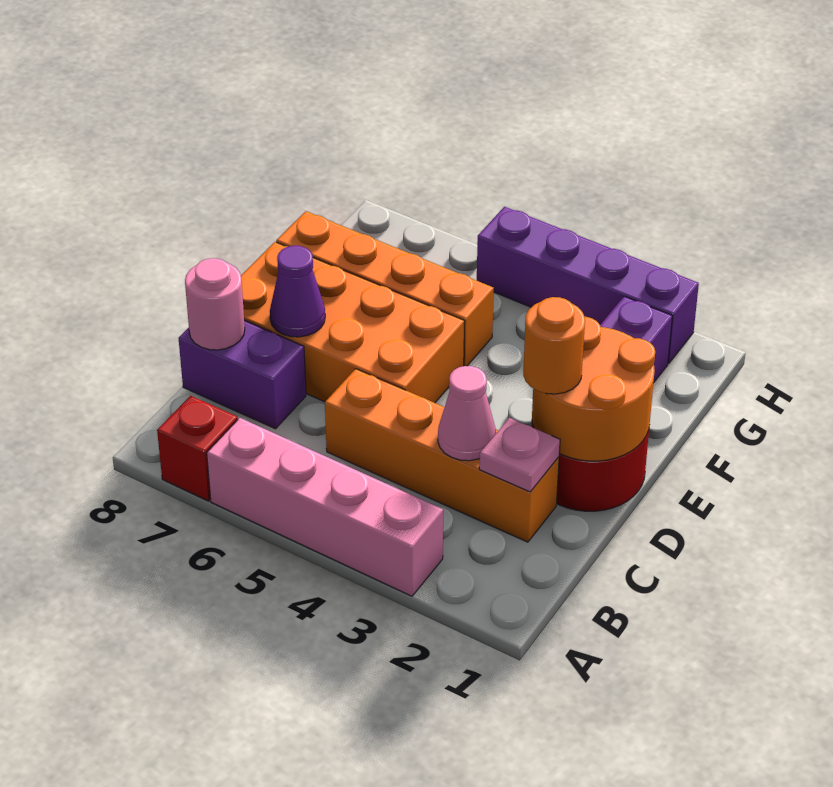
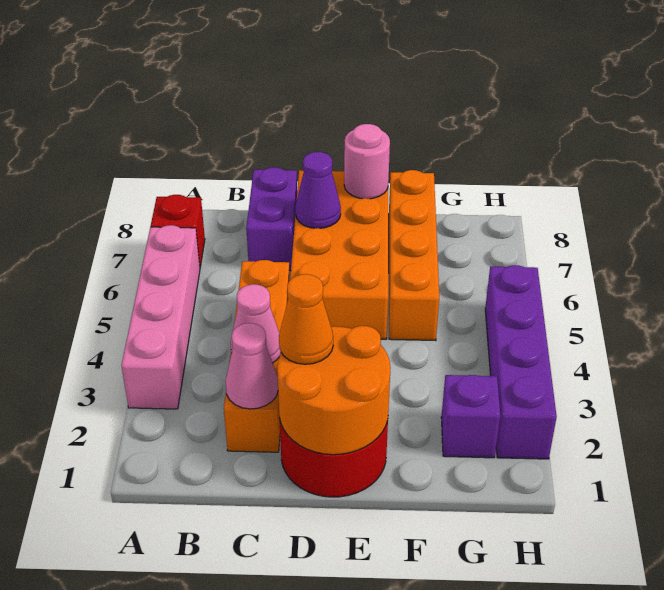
pink 1x1 plate [479,418,560,492] -> pink 1x1 cone [226,323,278,409]
pink 1x1 round brick [185,258,245,350] -> pink 1x1 round brick moved to [344,124,390,199]
orange 1x1 round brick [523,297,585,394] -> orange 1x1 cone [279,274,333,364]

